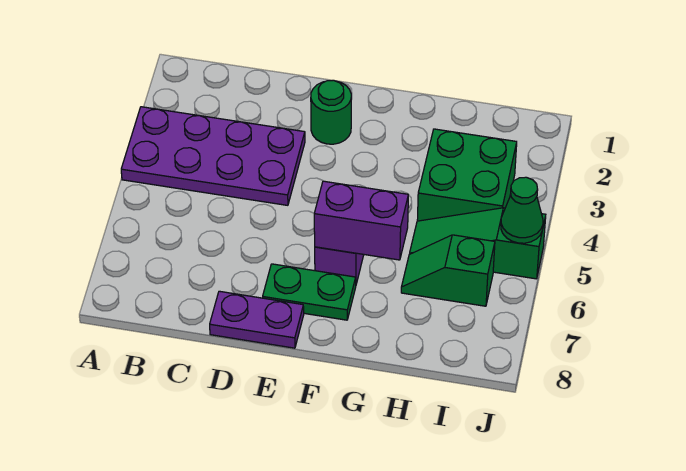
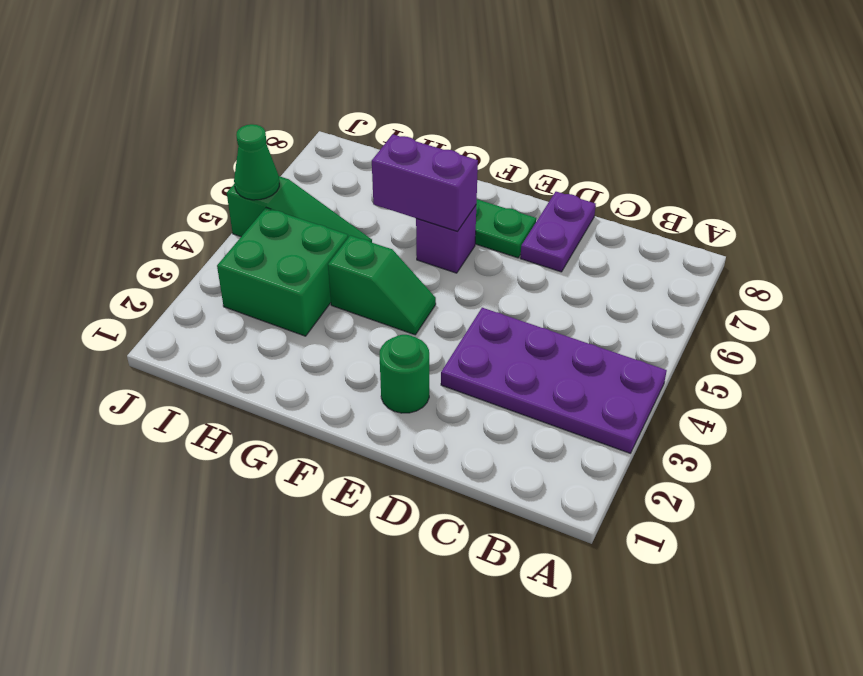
purple 1x2 plate [210,291,304,348] -> purple 1x2 plate turned to [520,192,596,272]
green 1x2 slope [401,235,495,306] -> green 1x2 slope moved to [328,235,436,335]

